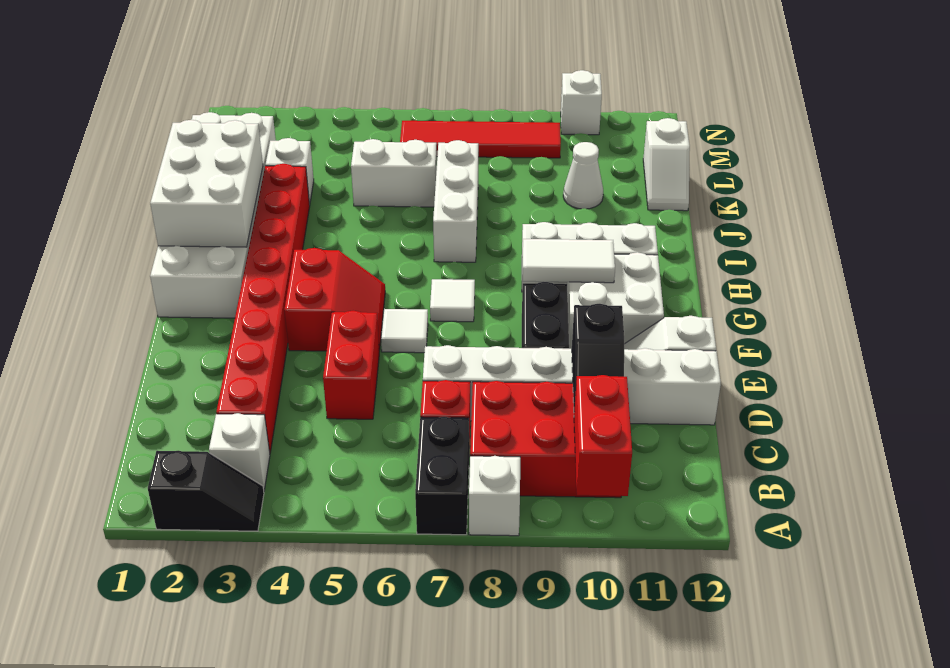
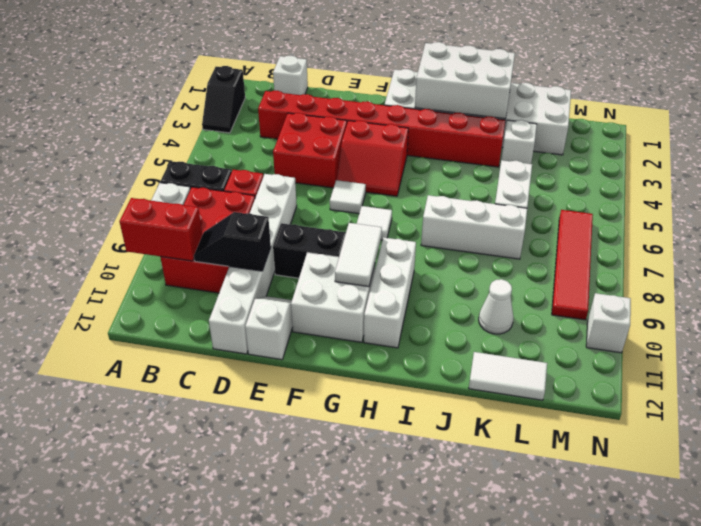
white 1x1 brick [209,413,270,490] -> white 1x1 brick moved to [273,56,308,95]
red 1x2 brick [323,311,379,419] -> red 2x2 brick [273,113,347,188]
white 1x2 slope [643,118,690,211] -> white 1x2 tile [469,352,547,400]

